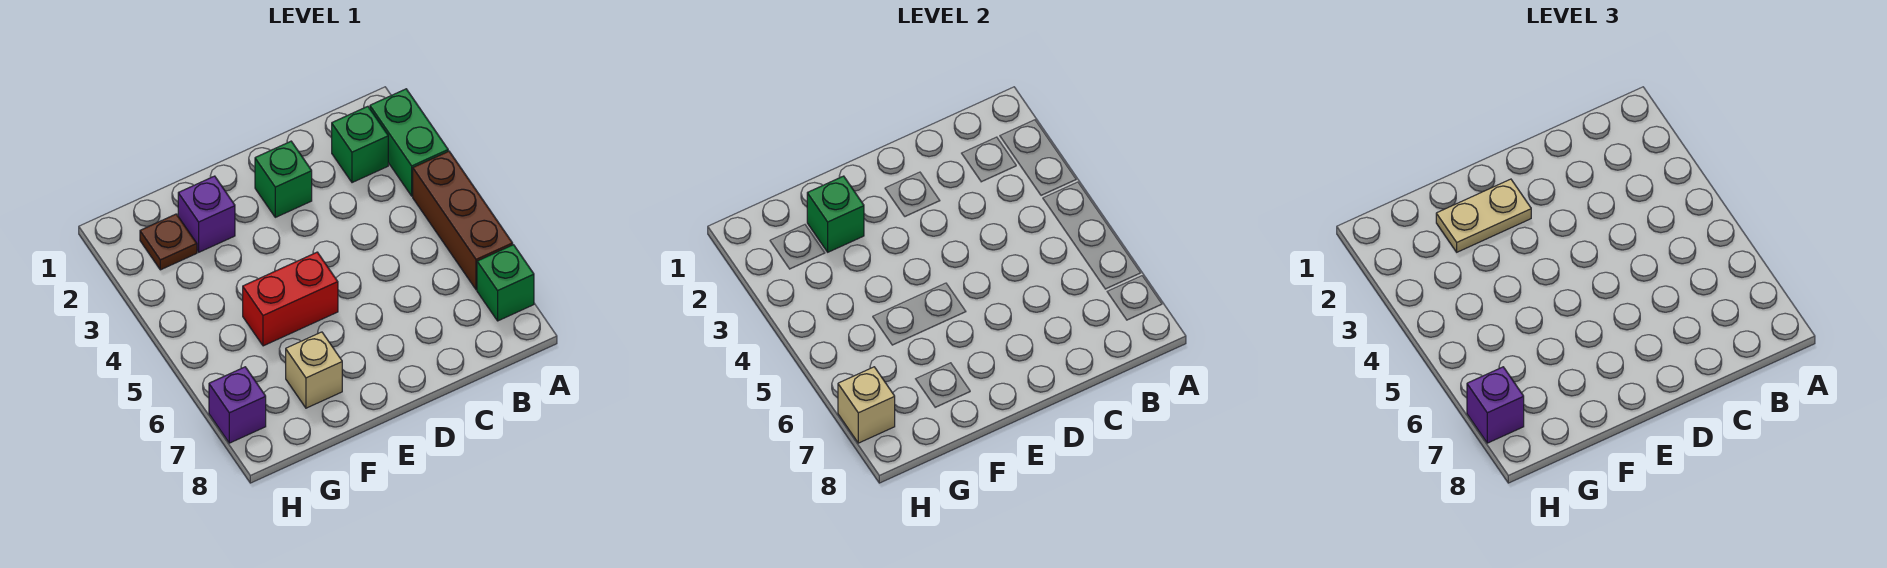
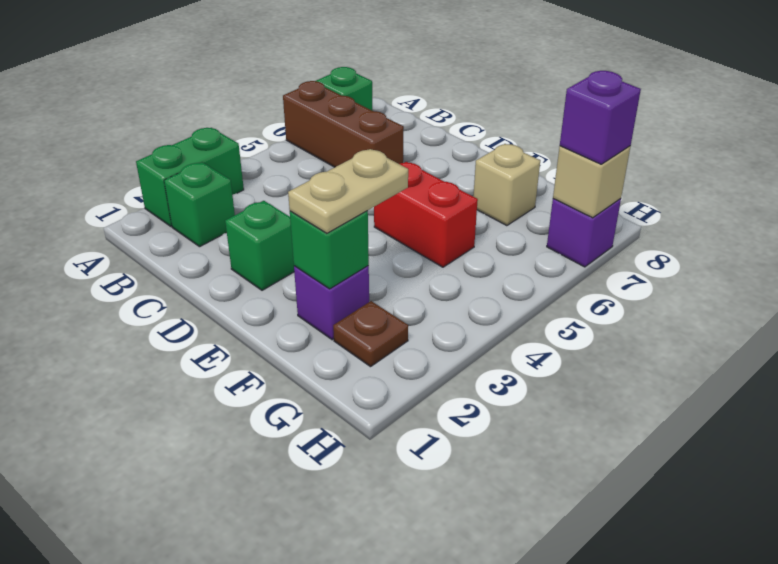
brown 1x3 brick [413,151,513,290] -> brown 1x3 brick turned to [283,81,404,167]
tan 1x2 plate [1436,179,1531,252] -> tan 1x2 plate turned to [288,149,408,233]

